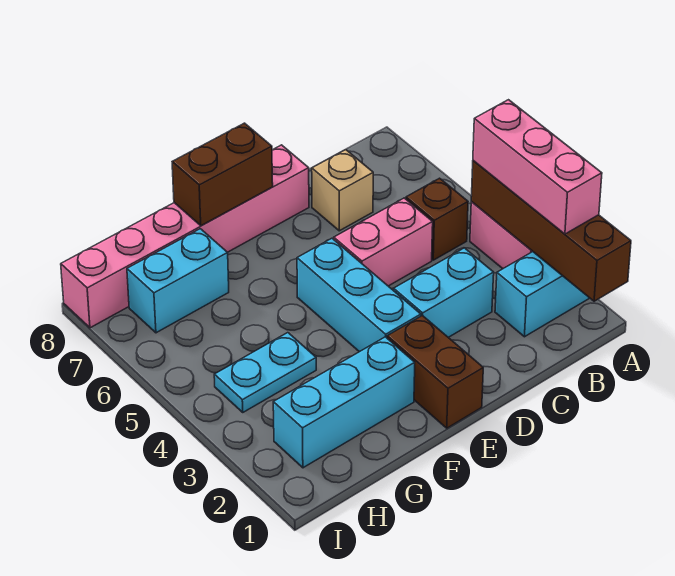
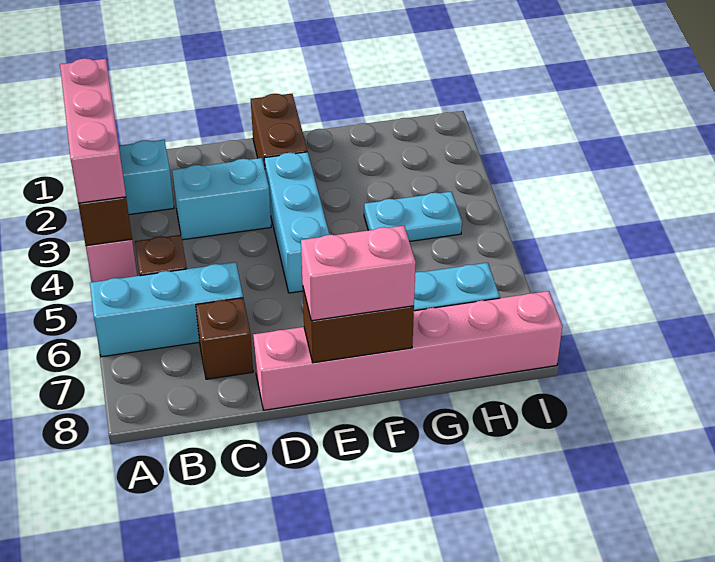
pink 1x2 brick [334,198,433,286] -> pink 1x2 brick moved to [301,226,416,321]
tan 1x1 brick [312,150,373,231] -> brown 1x1 brick [196,298,253,379]
cyan 1x3 brick [273,337,415,468] -> cyan 1x3 brick moved to [90,262,243,357]

